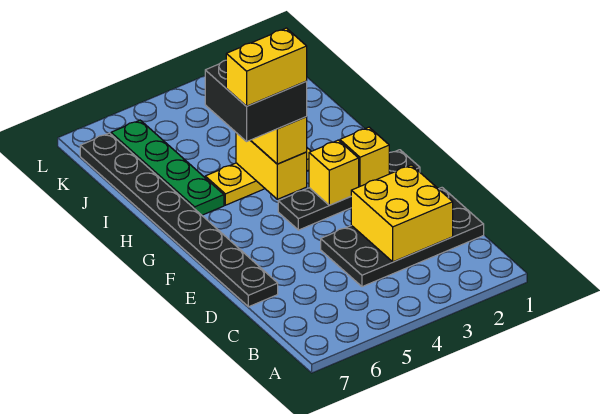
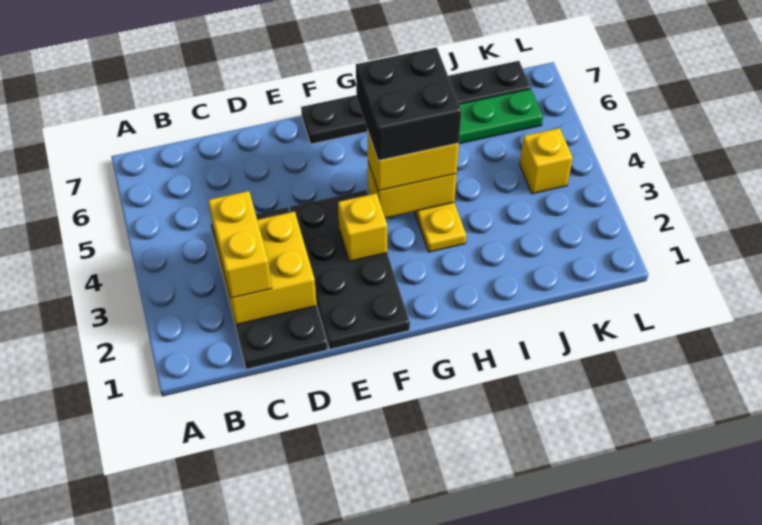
black 1x8 plate [80,133,278,307] -> black 1x6 plate [301,61,531,144]
black 1x4 plate [278,150,420,230] -> black 2x4 plate [290,190,410,349]
yellow 1x1 brick [340,127,389,187] -> yellow 1x1 brick moved to [520,128,573,194]
yellow 1x2 brick [226,28,307,106] -> yellow 1x2 brick moved to [208,191,272,298]

